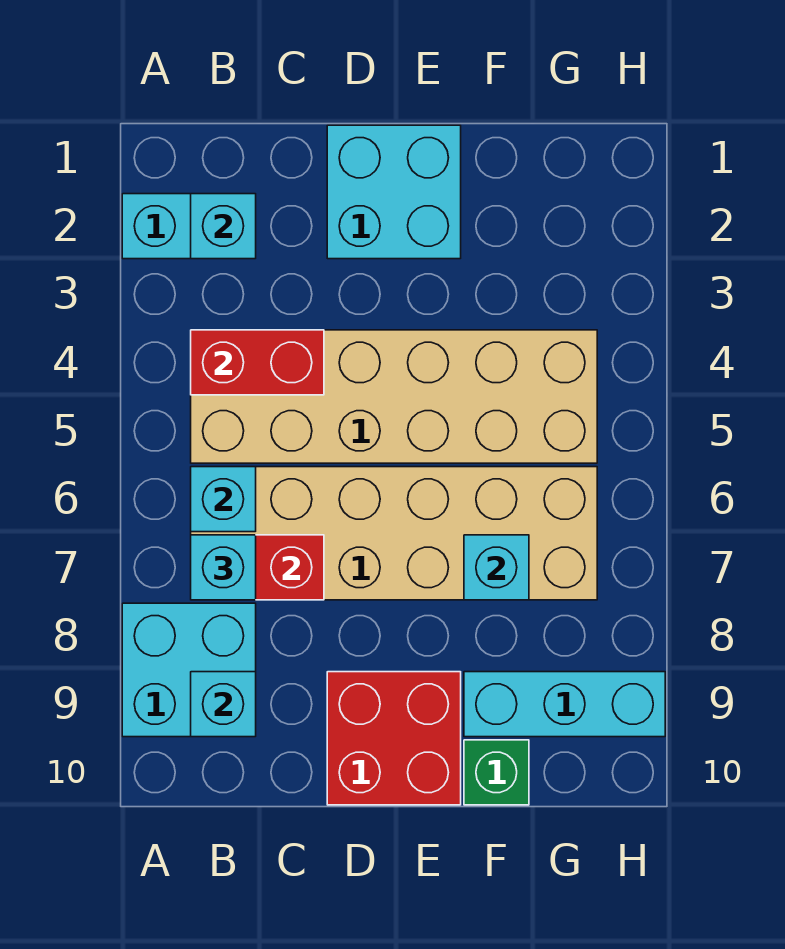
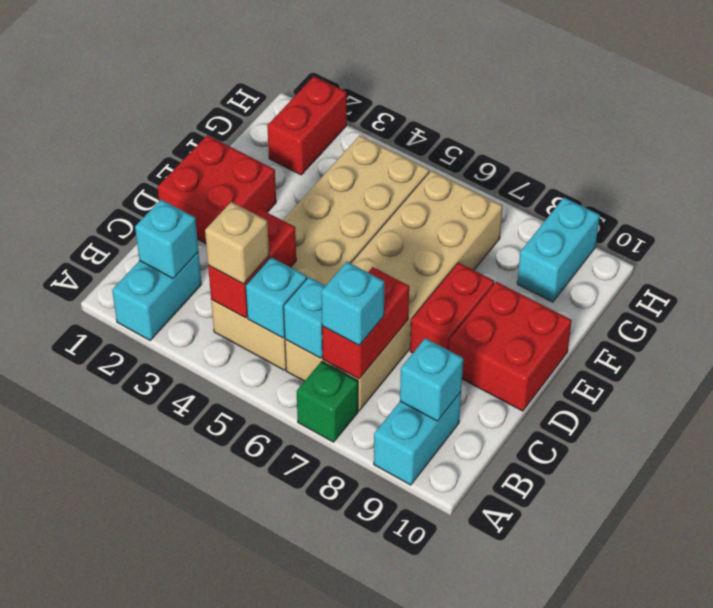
cyan 2x2 brick [122,603,256,737] -> cyan 1x2 brick [374,392,461,485]
none -> tan 1x1 brick [205,202,269,284]
cyan 2x2 brick [327,125,461,259] -> red 2x2 brick [158,135,276,243]
none -> red 1x2 brick [410,262,494,353]
cyan 1x1 brick [464,535,529,600] -> cyan 1x1 brick moved to [246,257,307,338]
cyan 1x3 brick [464,672,665,737] -> cyan 1x2 brick [517,198,600,302]
green 1x1 brick [464,740,529,805] -> green 1x1 brick moved to [297,361,358,442]
none -> red 1x2 brick [267,76,347,175]

